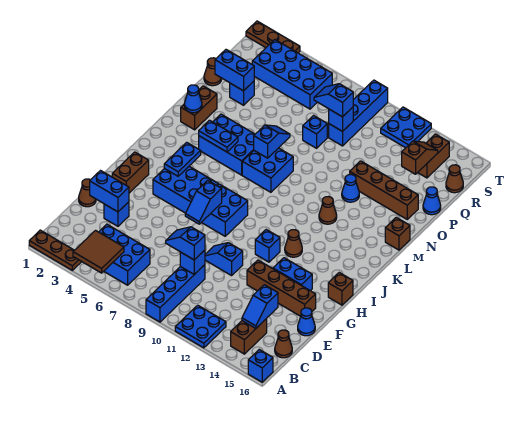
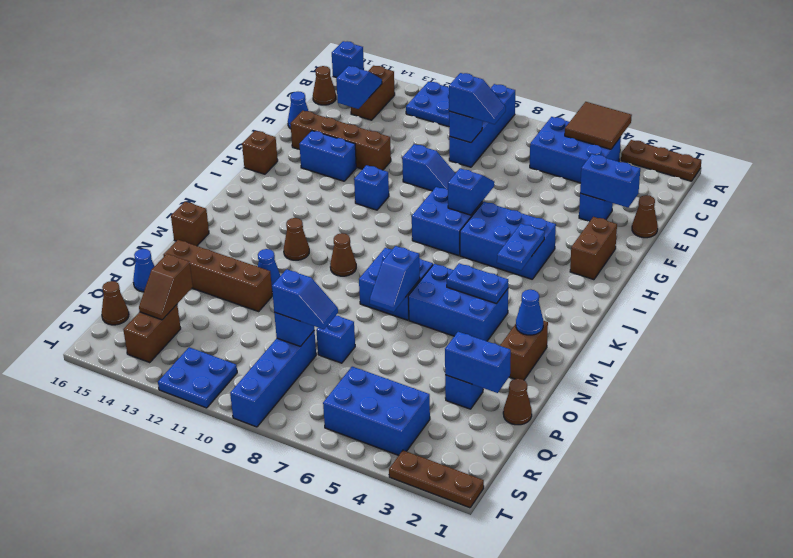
brown 1x1 cone [285,230,302,257] -> brown 1x1 cone moved to [330,233,356,276]
blue 2x4 brick [252,40,332,109] -> blue 2x3 brick [323,367,430,455]

